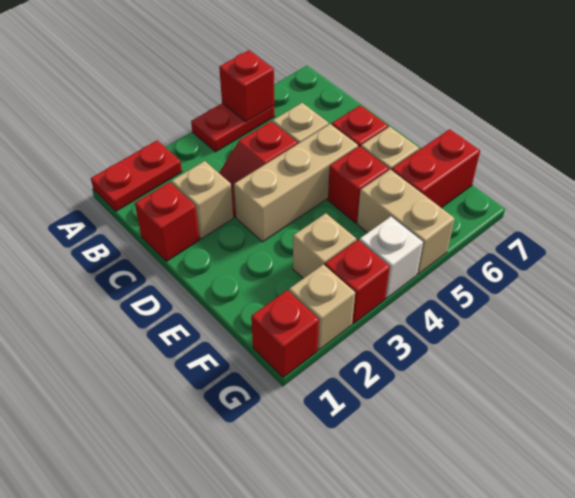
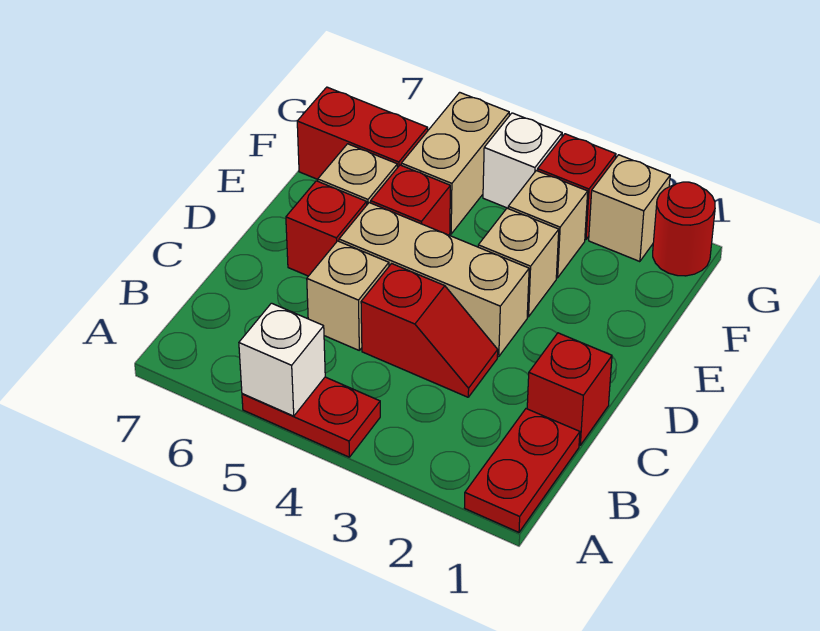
red 1x2 plate [91,140,182,211] -> red 1x2 plate turned to [465,409,580,532]
red 1x1 brick [219,50,274,122] -> white 1x1 brick [239,303,325,416]
tan 1x1 brick [171,161,233,239] -> tan 1x1 brick moved to [478,208,559,317]
red 1x1 brick [251,290,319,377] -> red 1x1 round brick [653,182,715,276]

